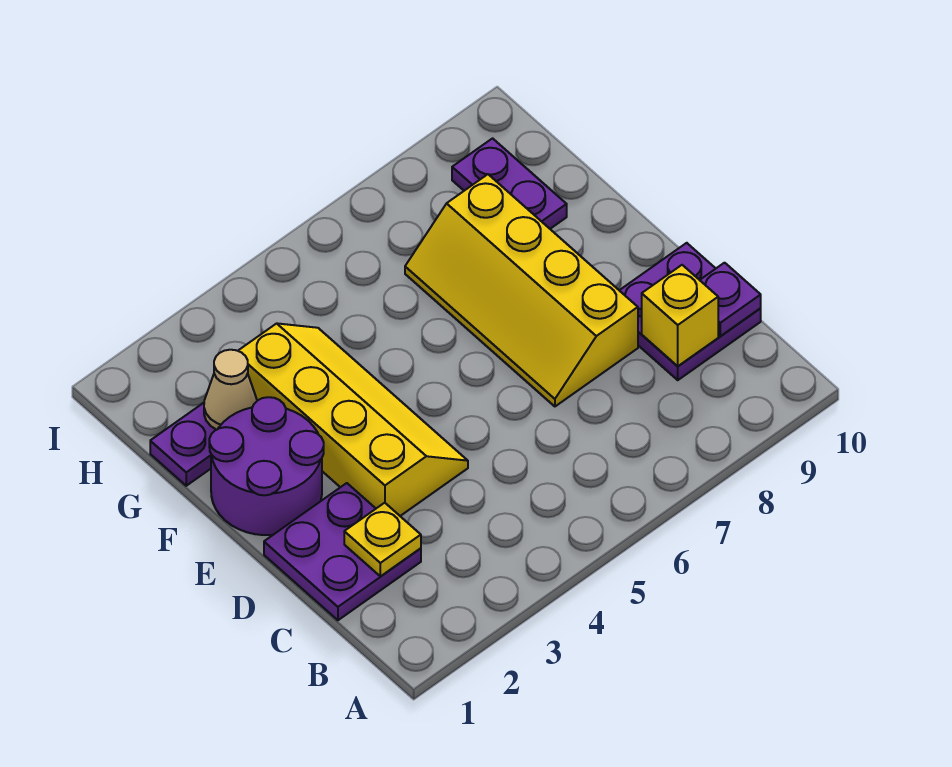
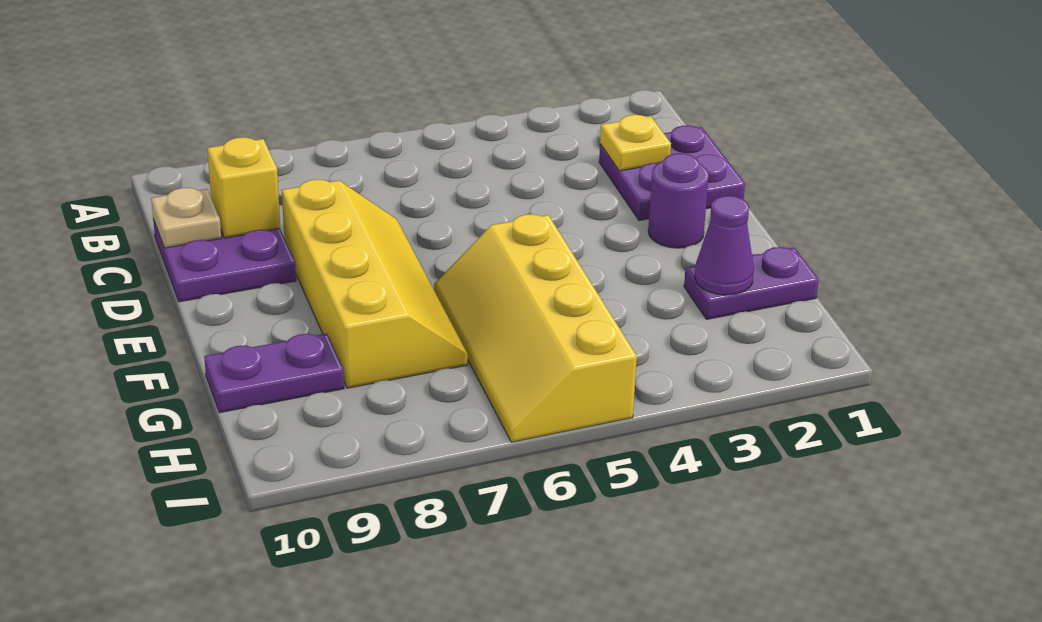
purple 1x1 plate [700,263,761,336] -> tan 1x1 plate [151,188,221,248]
yellow 2x4 slope [238,323,468,516] -> yellow 2x4 slope moved to [434,214,637,442]
purple 2x2 round brick [209,397,324,535] -> purple 1x1 round brick [648,153,709,248]
tan 1x1 cone [204,350,257,430] -> purple 1x1 cone [695,196,754,295]
purple 1x2 plate [452,138,567,229] -> purple 1x2 plate turned to [204,334,344,413]

